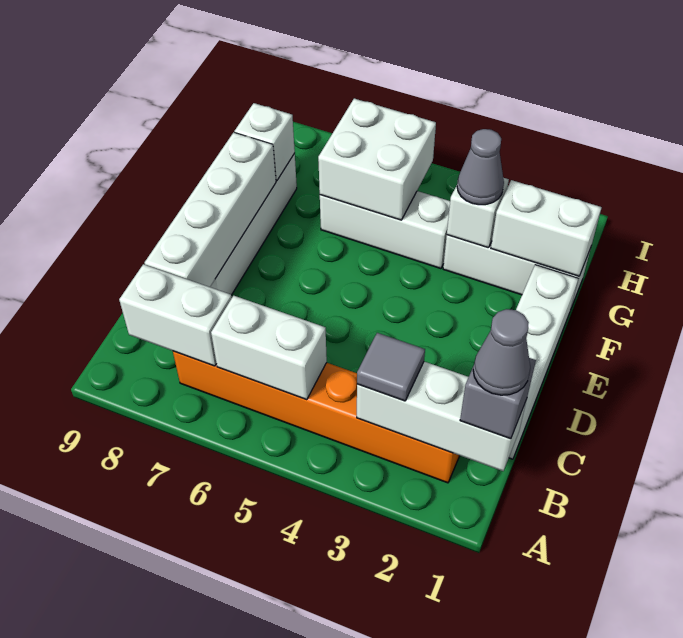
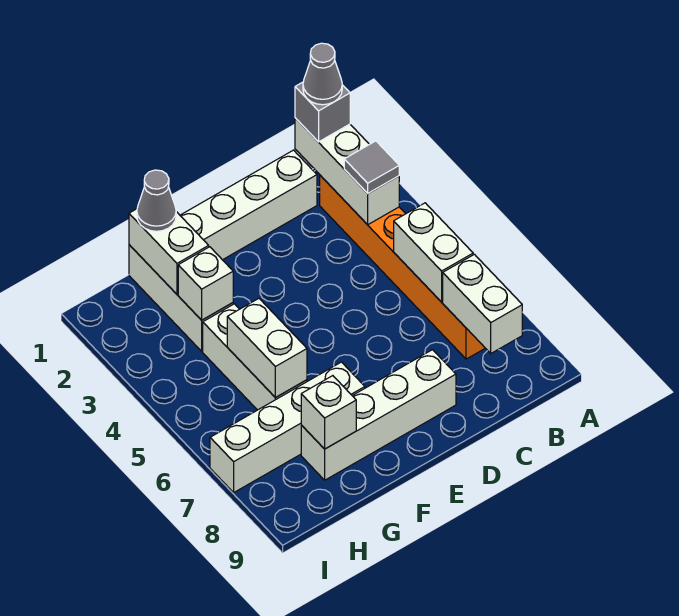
white 1x4 brick [145,132,276,287] -> white 1x4 brick moved to [210,362,365,492]
grey 1x1 cone [457,129,504,205] -> grey 1x1 cone moved to [137,170,176,231]
white 2x2 brick [318,99,436,220] -> white 1x2 brick [227,298,307,398]

